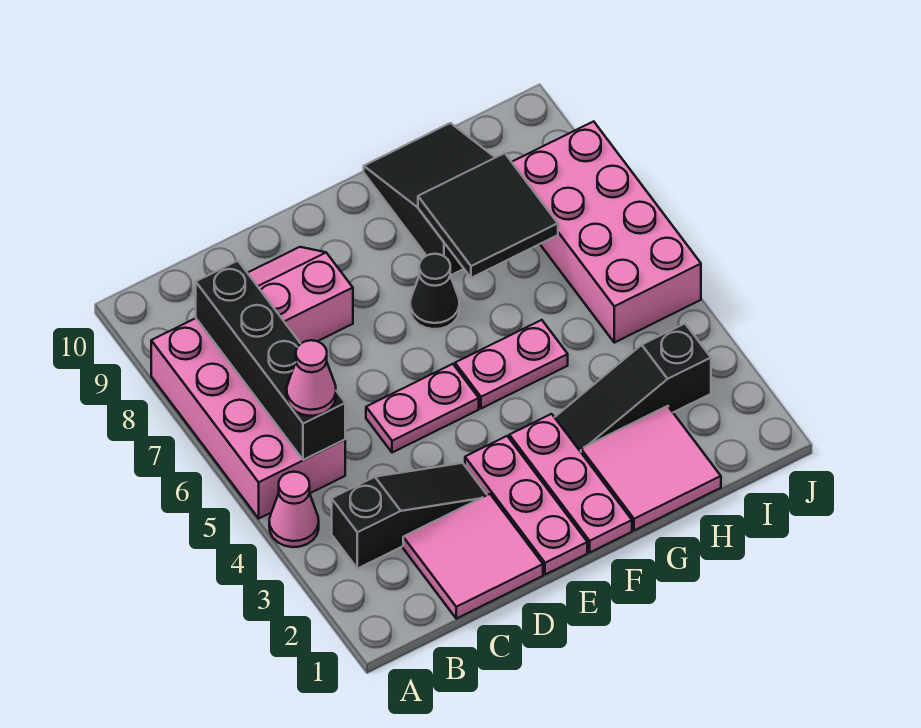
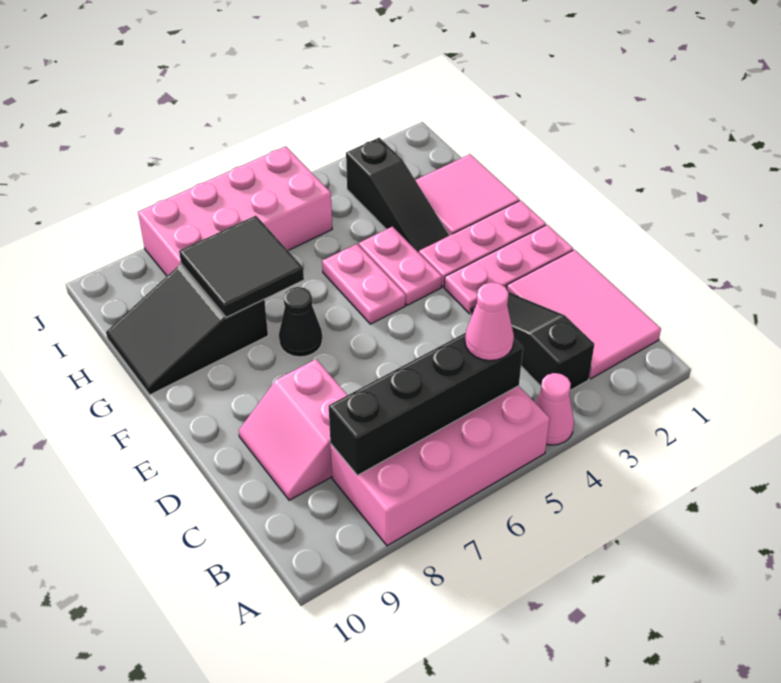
pink 2x2 tile [403,494,543,619] -> pink 2x3 tile [507,250,661,379]
pink 1x2 plate [366,364,479,453] -> pink 1x2 plate moved to [359,227,442,305]

